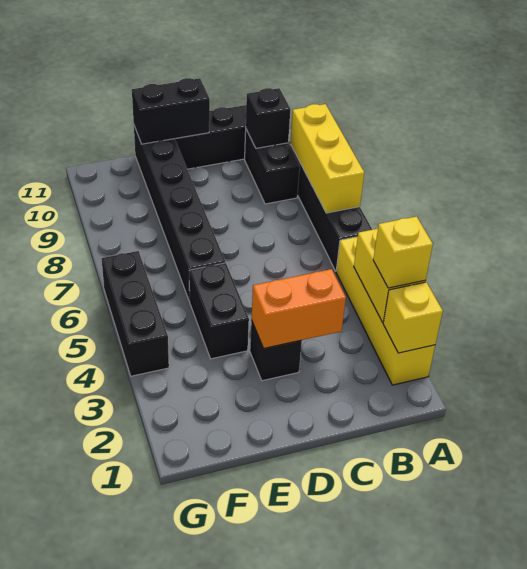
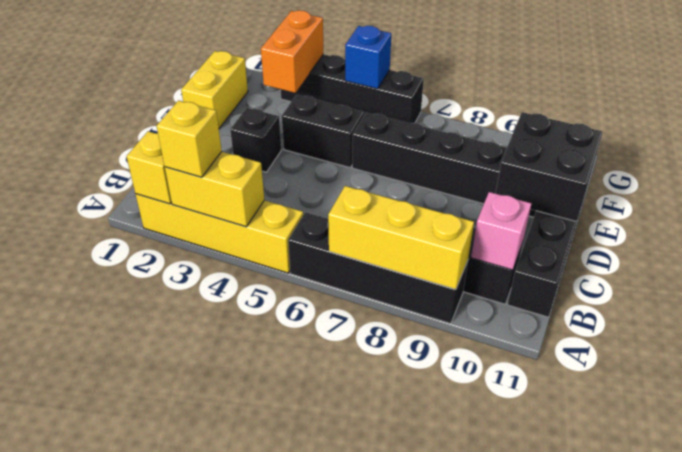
black 1x1 brick [246,88,290,148] -> pink 1x1 brick [471,192,532,270]
orange 1x2 brick [251,269,346,348] -> orange 1x2 brick moved to [261,10,323,93]
black 1x2 brick [132,78,210,144] -> black 2x2 brick [496,112,603,222]
none -> yellow 1x2 brick [181,51,248,128]
black 1x3 brick [101,251,169,376] -> black 1x4 brick [281,54,424,123]
none -> blue 1x1 brick [345,26,391,89]

